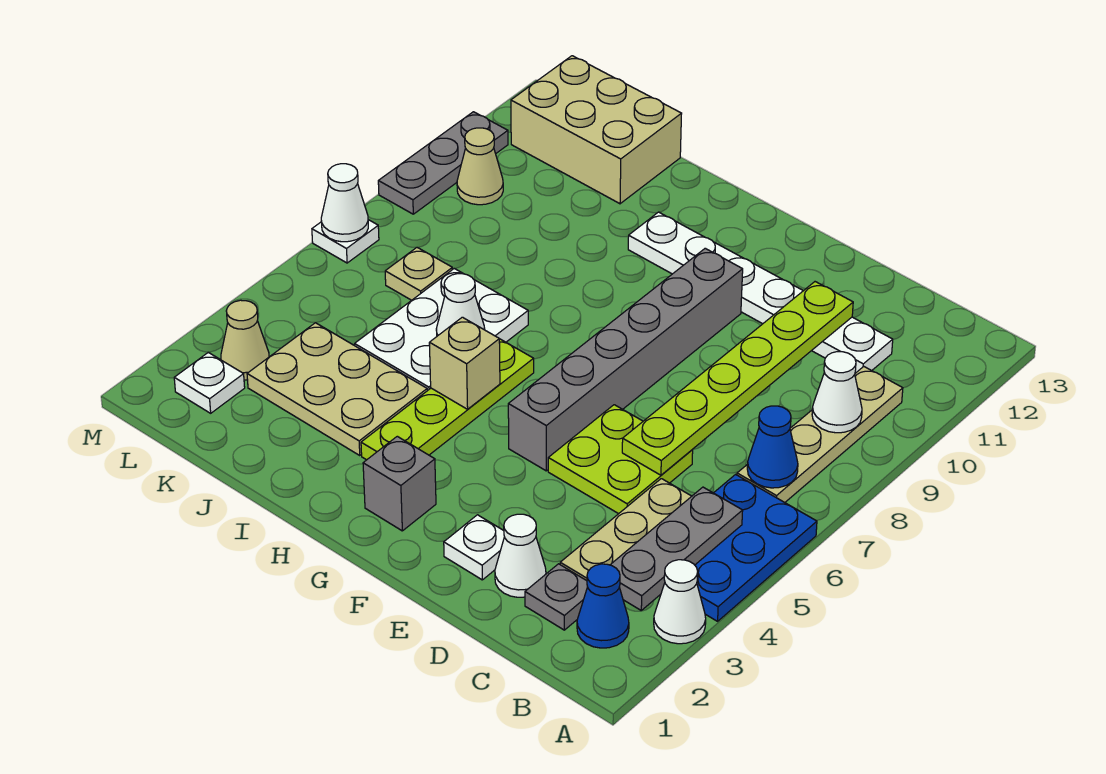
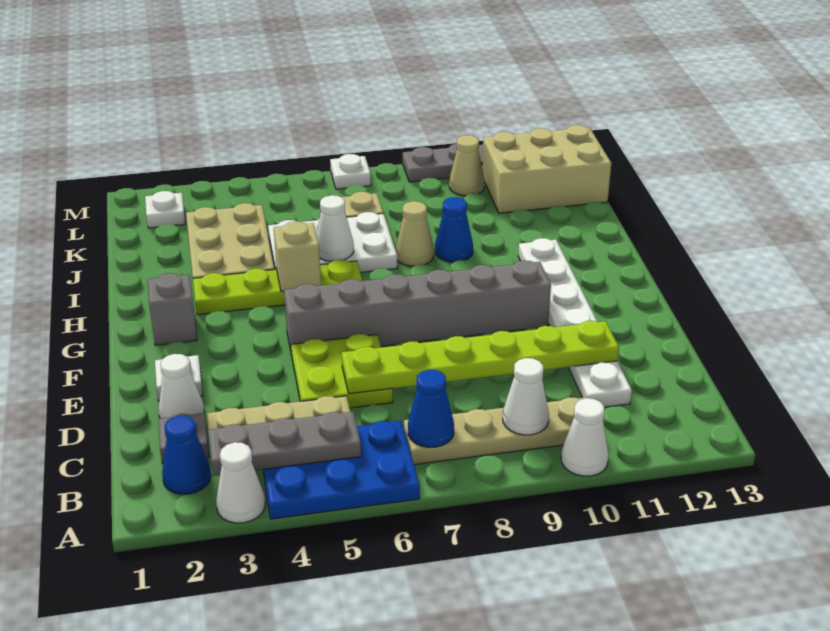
none -> blue 1x1 cone [435,197,473,262]
tan 2x3 brick [511,56,682,204] -> tan 2x3 brick turned to [482,125,611,213]
tan 1x1 cone [221,300,269,380] -> tan 1x1 cone moved to [396,201,434,266]
white 1x1 cone [321,164,368,242] -> white 1x1 cone moved to [561,398,609,476]

